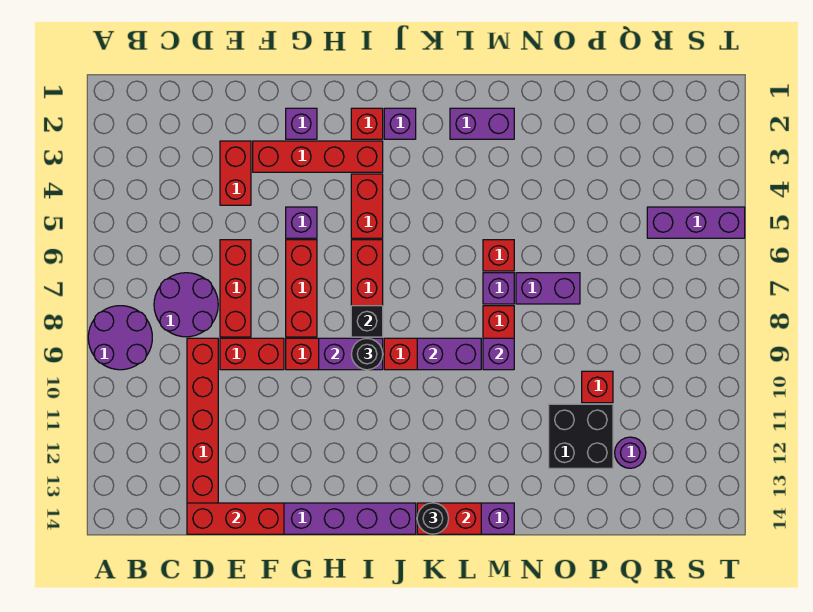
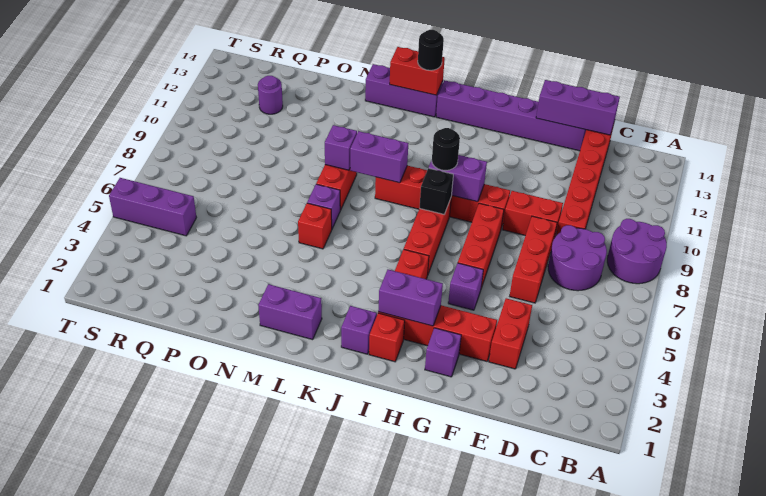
red 1x3 brick [187,503,284,534] -> purple 1x3 brick [536,80,620,135]
purple 1x2 brick [516,273,580,304] -> purple 1x2 brick moved to [378,270,443,326]
black 2x2 brick [549,404,613,468] -> none
red 1x1 brick [582,371,613,403] -> none

